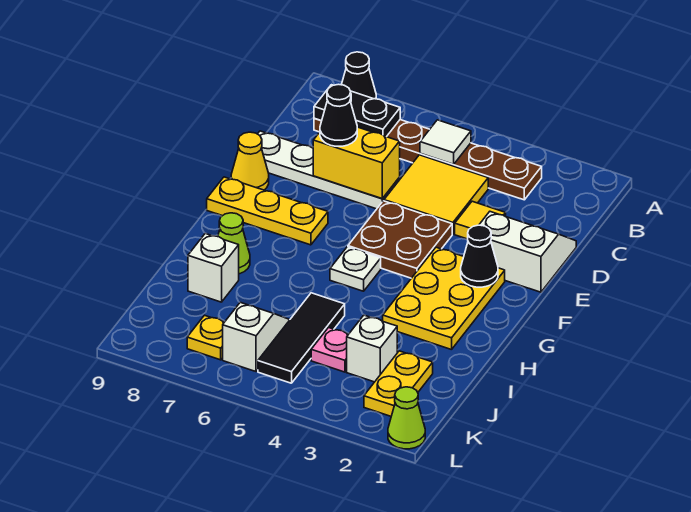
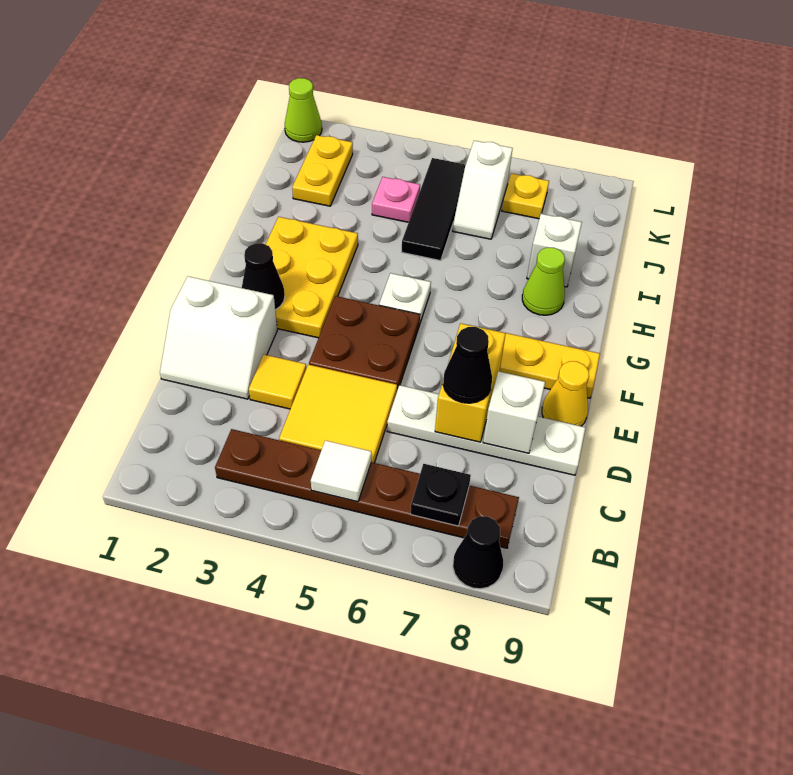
black 1x2 plate [314,85,400,137] -> black 1x1 plate [411,464,471,526]
yellow 1x2 brick [313,127,400,198] -> yellow 1x2 brick turned to [435,323,506,442]
white 1x1 brick [347,315,397,382] -> white 1x1 brick moved to [483,371,545,453]

